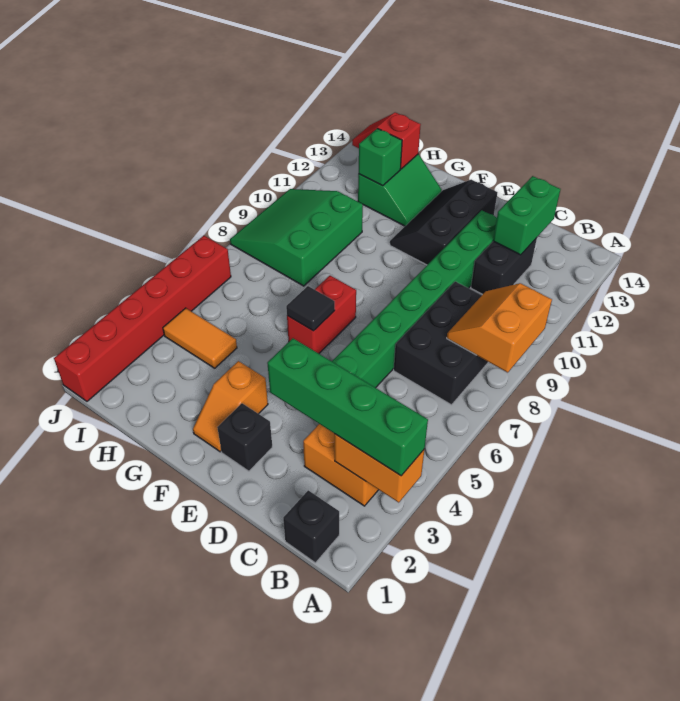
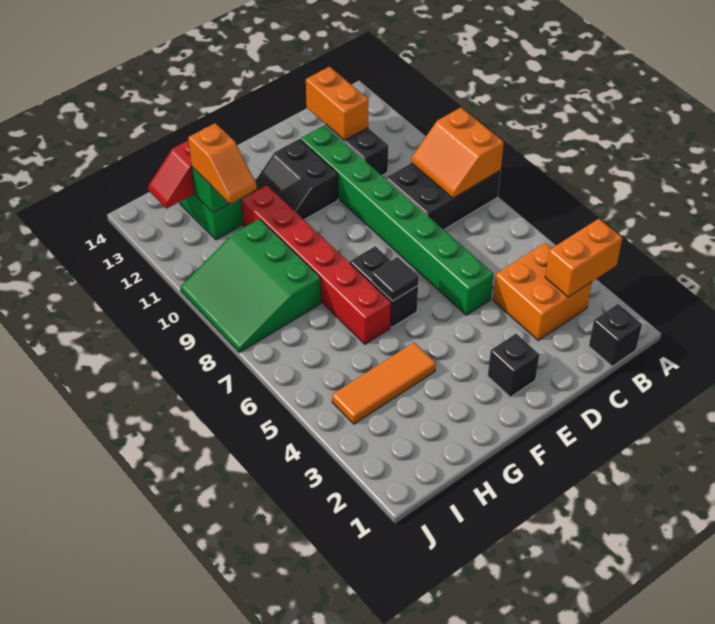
green 1x4 brick [267,338,428,476] -> none
black 2x3 brick [394,281,488,405] -> black 2x3 brick turned to [386,163,501,229]
green 1x2 brick [493,176,560,255] -> orange 1x2 brick [306,67,369,140]
black 2x3 slope [390,180,497,265] -> black 2x2 slope [252,139,338,220]
orange 1x2 slope [193,361,268,452] -> orange 1x2 slope moved to [188,123,257,204]
red 1x2 brick [287,276,356,353] -> black 1x2 brick [350,246,418,327]
orange 1x2 tile [163,308,237,368] -> orange 1x3 tile [332,343,436,424]
red 1x6 brick [54,236,231,401] -> red 1x6 brick moved to [241,185,391,344]

